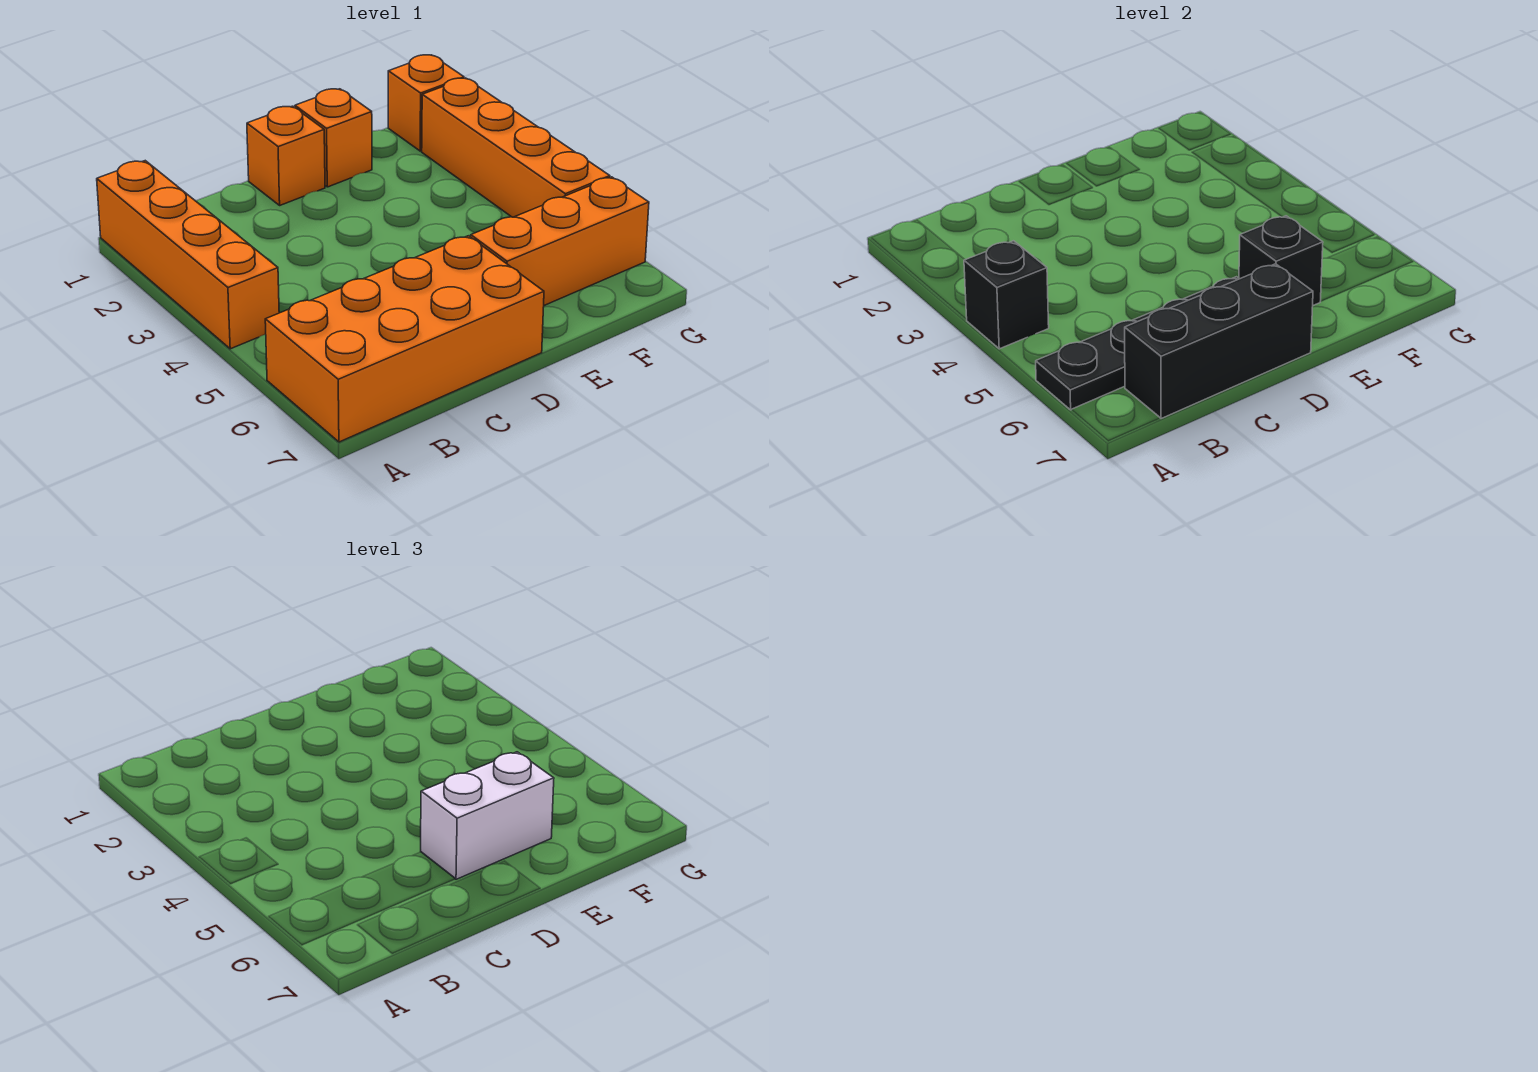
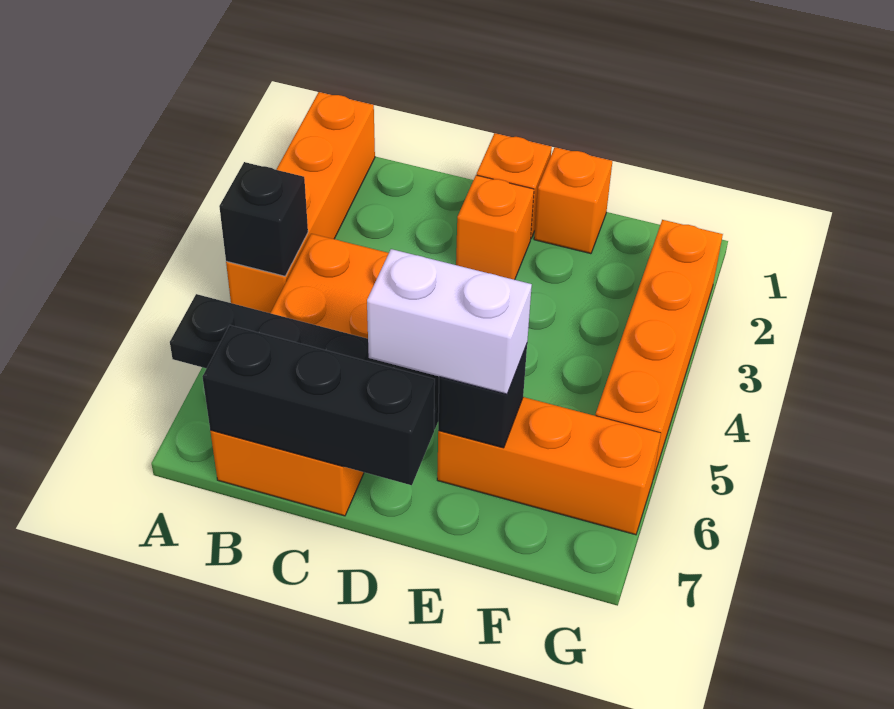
orange 2x4 brick [265,236,544,442] -> orange 2x4 brick turned to [210,234,389,516]
orange 1x1 brick [388,55,464,151] -> orange 1x1 brick moved to [456,175,534,280]

